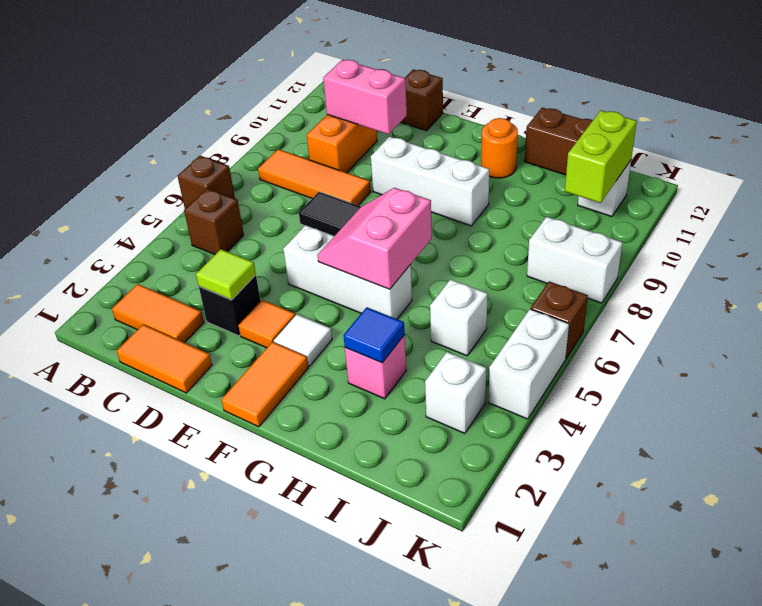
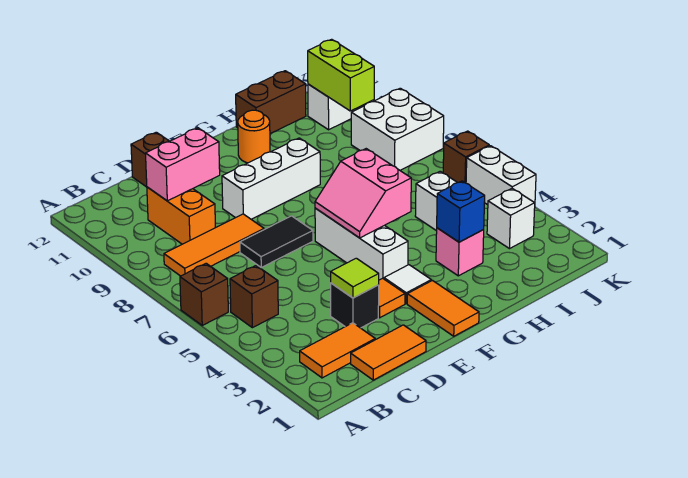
white 1x3 brick [283,225,412,319] -> white 1x3 brick turned to [315,208,408,280]
blue 1x1 tile [343,307,405,363] -> blue 1x1 brick [437,181,485,242]
white 1x2 brick [527,217,622,303] -> white 2x2 brick [351,88,444,170]

